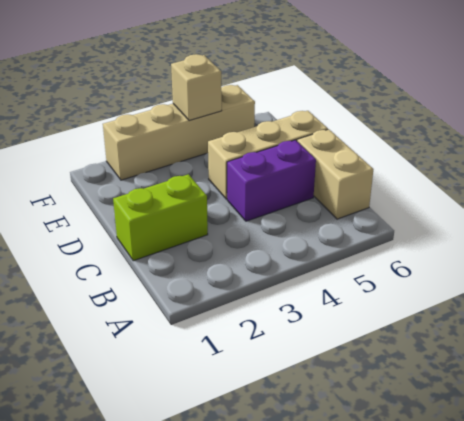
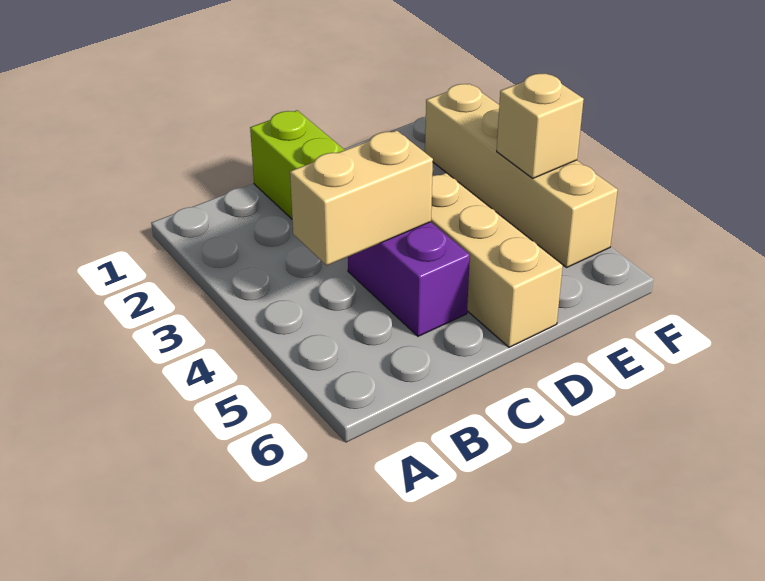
tan 1x2 brick [297,129,374,219] -> tan 1x2 brick moved to [290,130,433,265]

